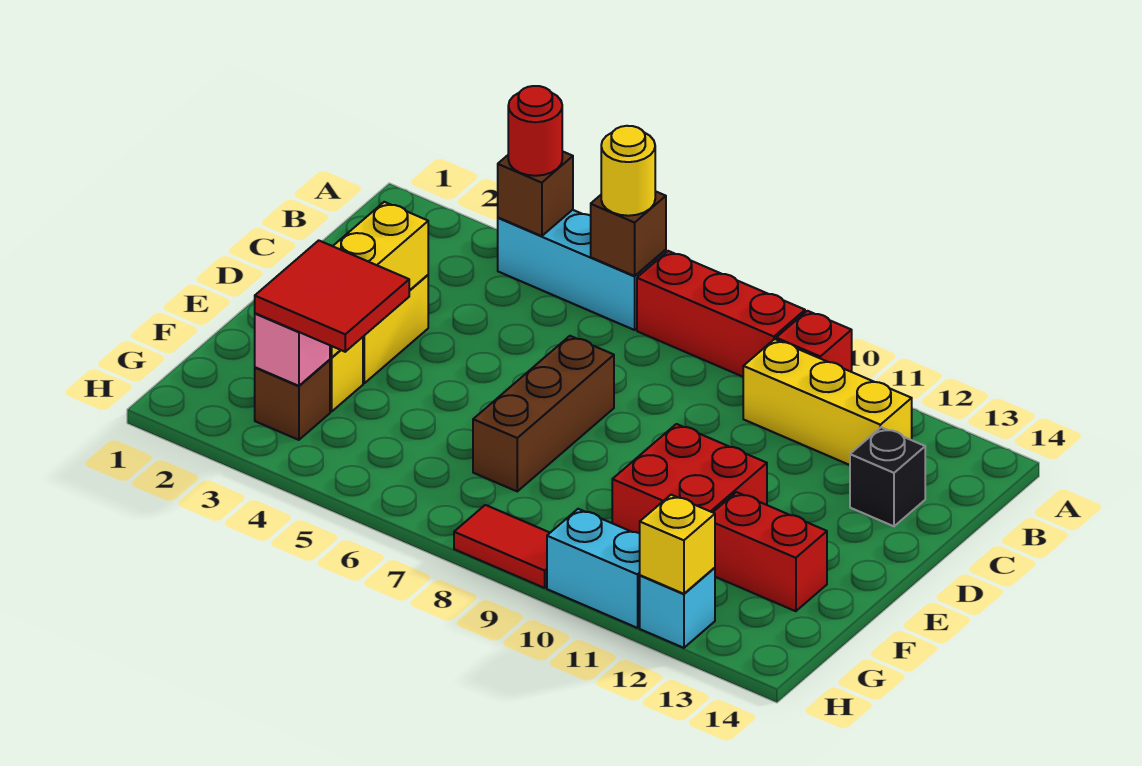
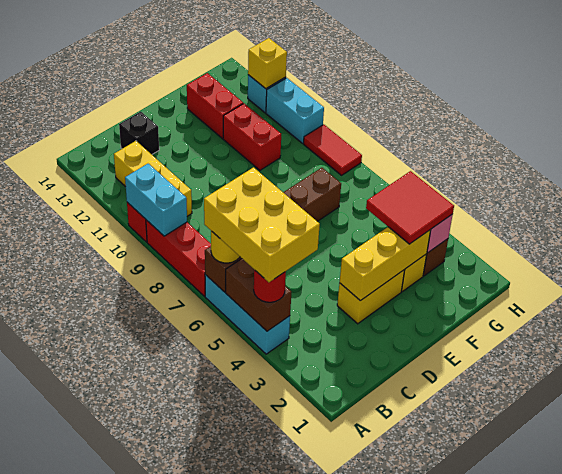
brown 1x1 brick [498,151,573,236] -> brown 1x2 brick [226,259,291,331]
none -> yellow 2x3 brick [204,168,320,282]
none -> cyan 1x2 brick [125,164,187,236]
red 2x2 brick [612,424,767,533] -> red 1x2 brick [223,103,281,170]

